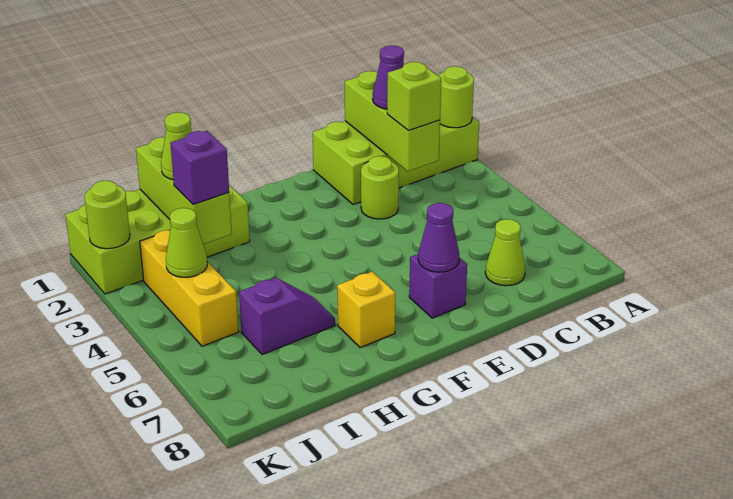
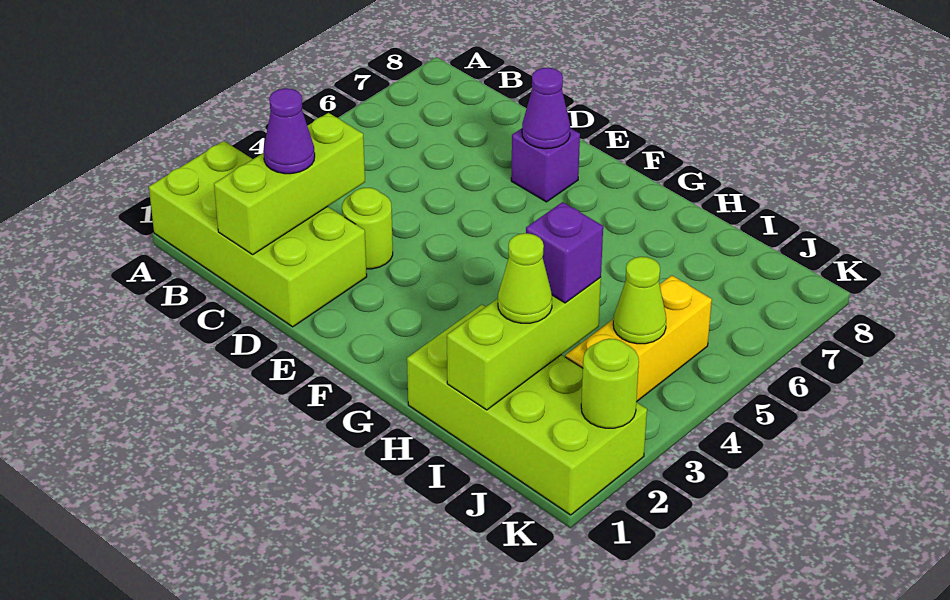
lime 1x1 round brick [439,66,474,128] -> none
lime 1x1 brick [387,62,441,130] -> none
lime 1x1 cone [485,219,525,286] -> none
yellow 1x1 brick [337,272,395,348] -> none
purple 1x2 slope [239,278,335,355] -> none

